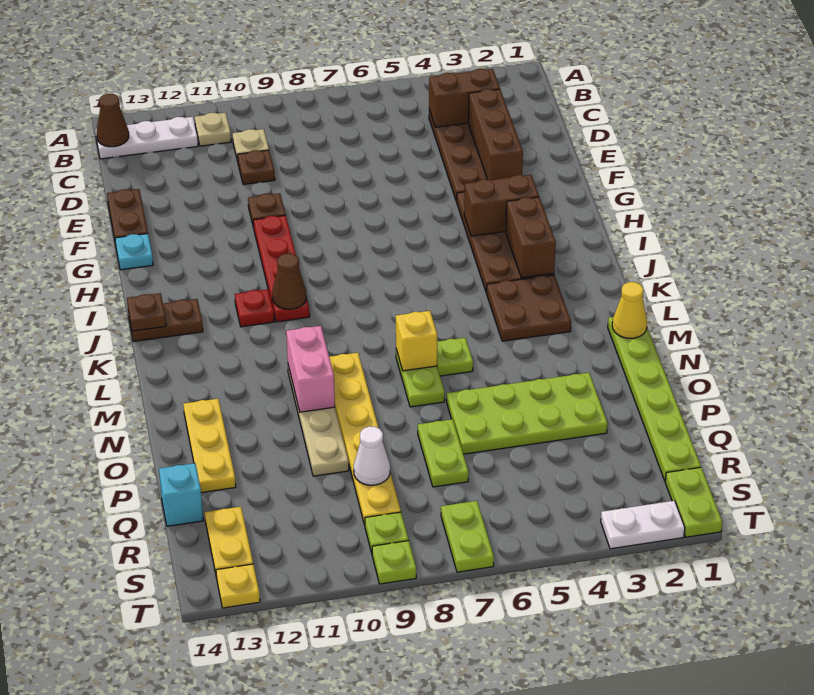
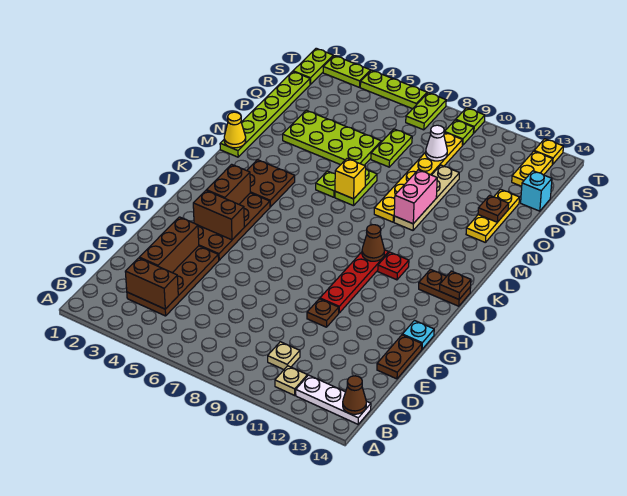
brown 1x1 plate [238,150,275,185] -> brown 1x1 plate moved to [478,195,509,222]
white 1x2 plate [601,501,685,549] -> lime 1x2 plate [323,56,371,87]
none -> lime 1x3 plate [360,70,427,109]

